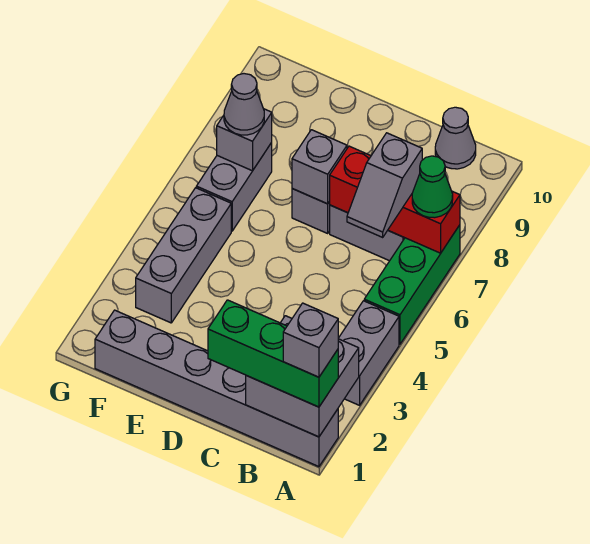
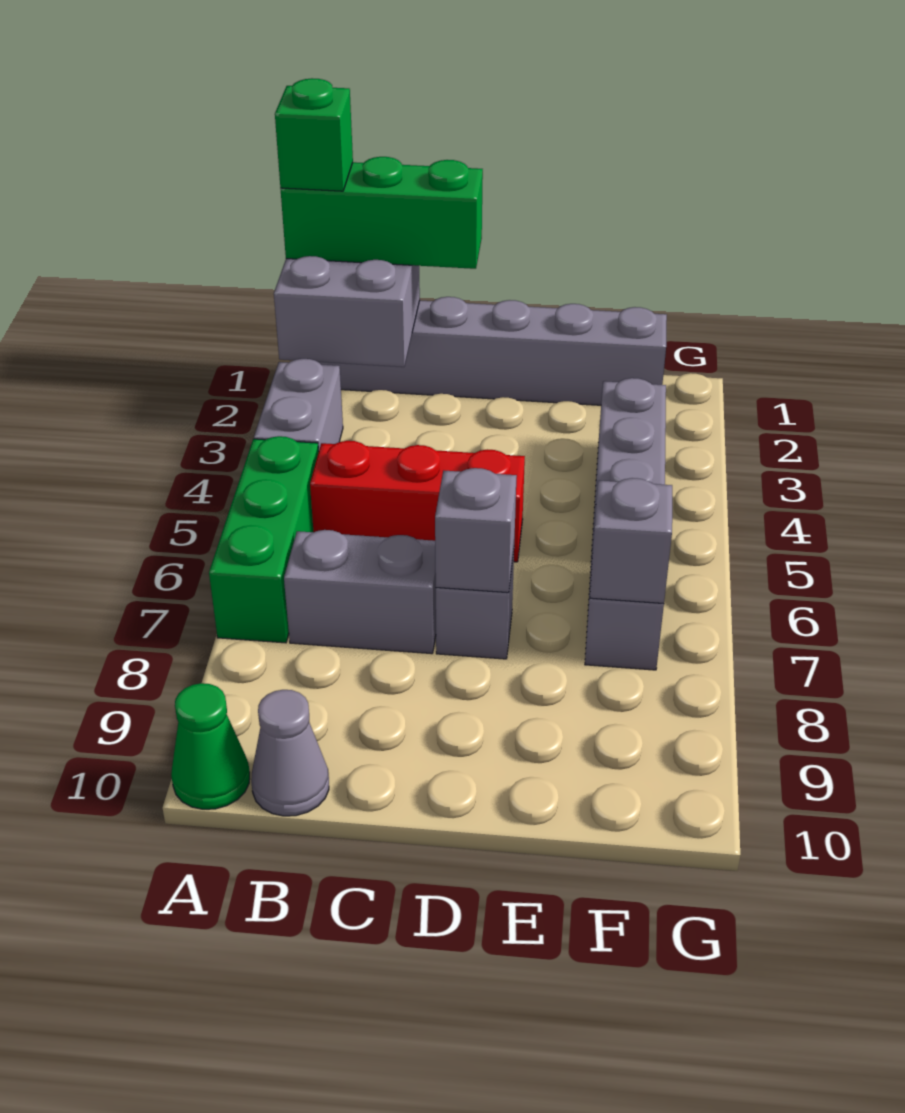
grey 1x1 brick [283,303,338,377] -> green 1x1 brick [275,78,353,191]
red 1x3 brick [329,146,460,253] -> red 1x3 brick moved to [310,441,525,562]
green 1x1 cone [412,156,453,218] -> green 1x1 cone moved to [171,683,250,809]
grey 1x2 slope [347,133,422,237] -> none
grey 1x1 cone [224,74,264,135] -> none

